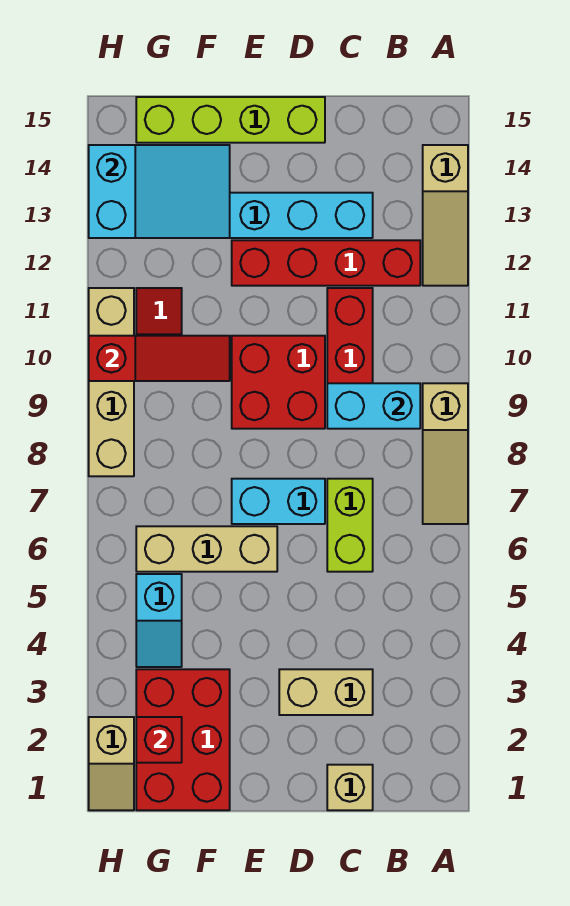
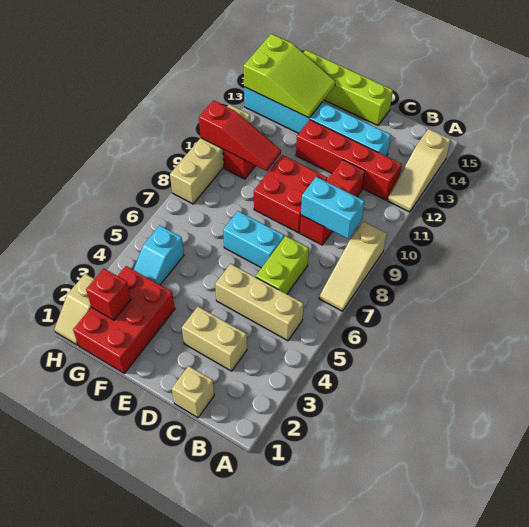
tan 1x3 brick [136,526,277,572] -> tan 1x3 brick moved to [215,264,304,341]
cyan 2x3 slope [89,145,230,238] -> lime 2x3 slope [244,34,336,118]

